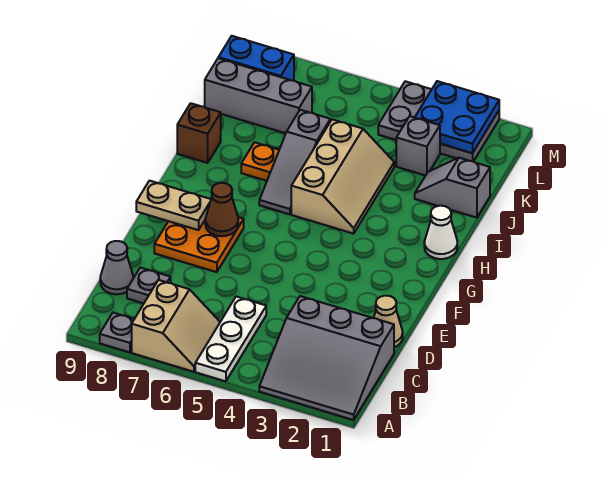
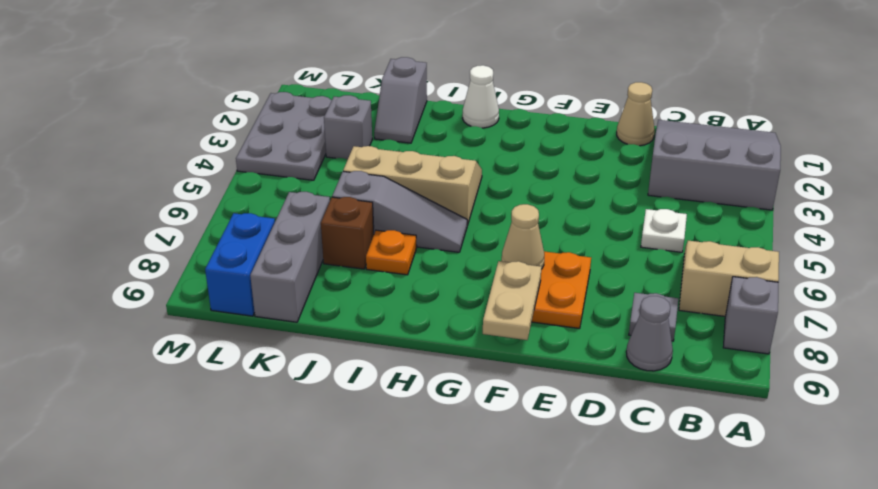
grey 3x3 slope [259,296,394,420] -> grey 3x3 slope turned to [648,120,781,210]
white 1x3 plate [195,297,266,381] -> white 1x1 plate [641,209,687,252]
grey 1x1 plate [100,313,134,352] -> grey 1x1 brick [723,277,778,354]
brown 1x1 cone [205,183,238,236] -> tan 1x1 cone [502,204,544,269]
brown 1x1 brick [177,103,221,163] -> brown 1x1 brick moved to [321,197,374,269]
blue 2x2 plate [415,81,499,153] -> none

